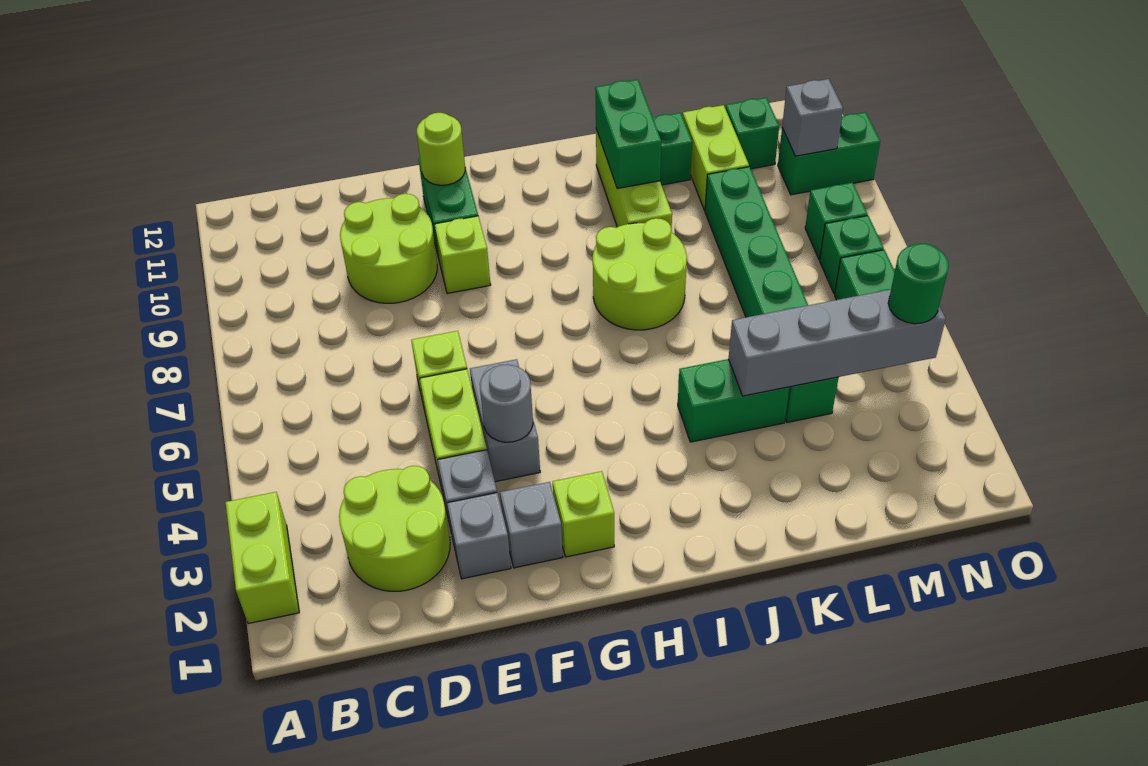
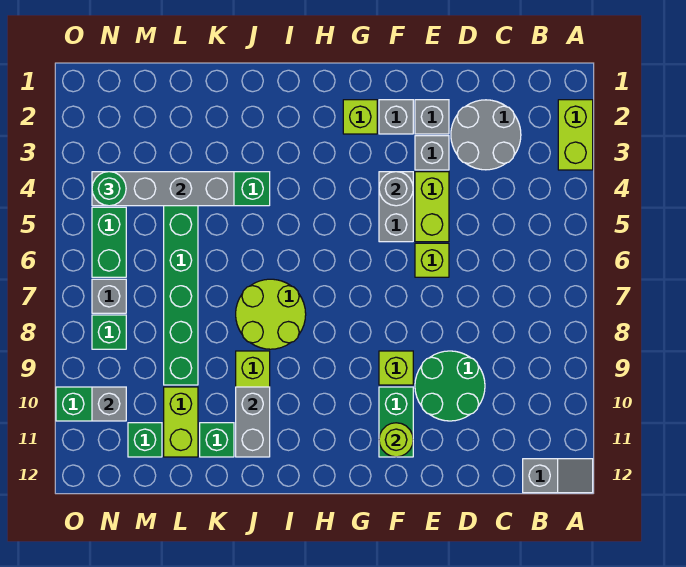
none -> grey 1x2 slope [523,459,593,493]
lime 2x2 round brick [339,466,450,591] -> grey 2x2 round brick [451,100,521,170]
lime 2x2 round brick [340,194,437,303] -> green 2x2 round brick [415,351,485,421]
green 1x2 brick [595,80,661,188] -> grey 1x2 brick [236,387,270,457]
green 1x1 brick [820,216,884,294] -> grey 1x1 brick [92,279,126,313]

